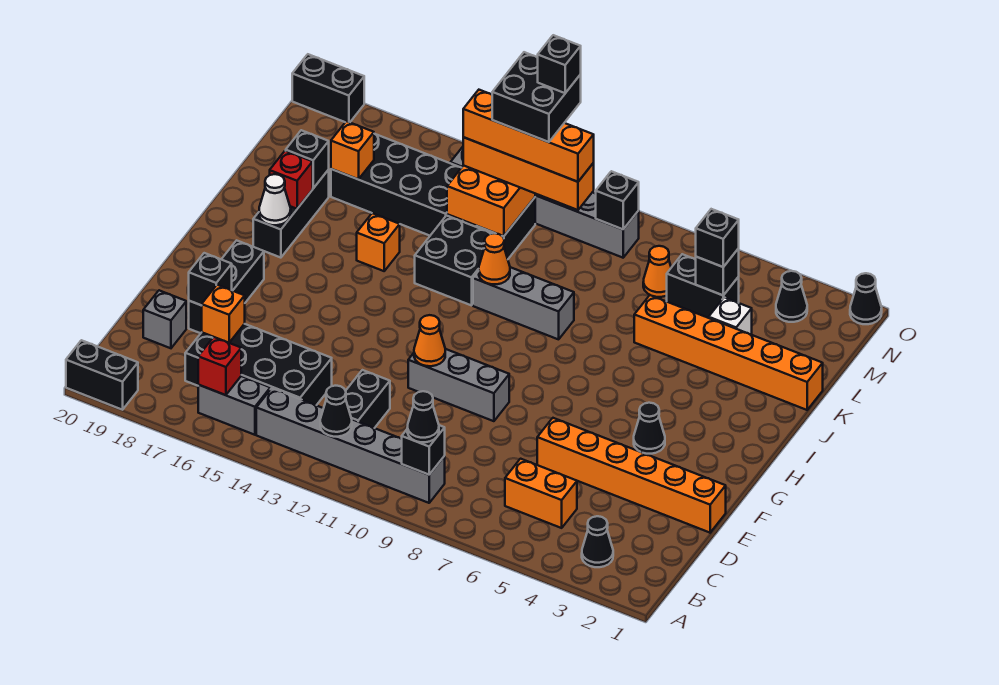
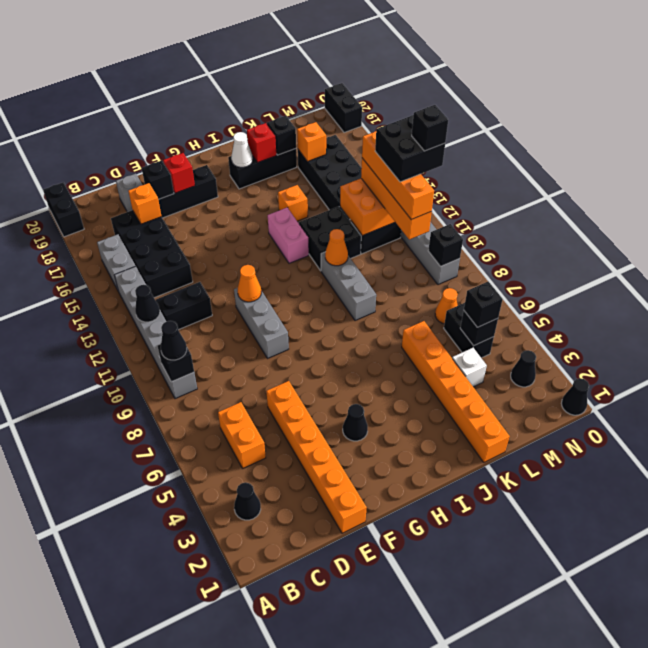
red 1x1 brick [198,337,241,395] -> red 1x1 brick moved to [163,153,195,193]
none -> pink 1x2 brick [268,208,309,263]

